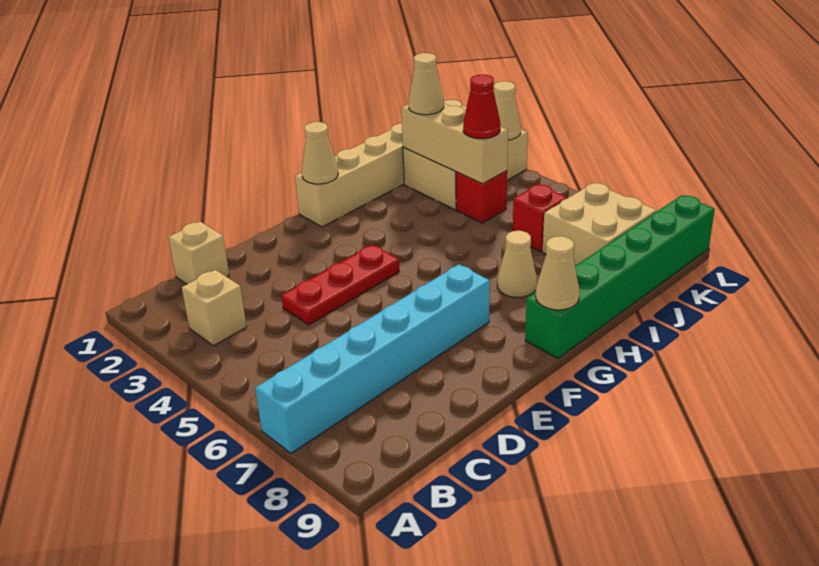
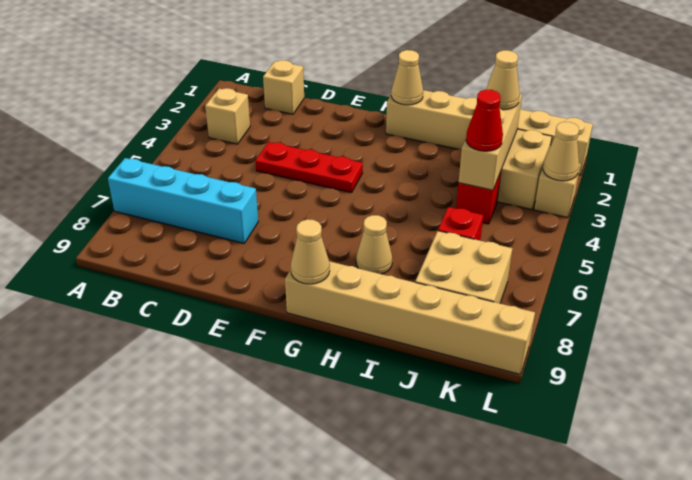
cyan 1x6 brick [255,264,490,453] -> cyan 1x4 brick [108,158,258,243]
green 1x6 brick [525,195,715,358] -> tan 1x6 brick [285,261,535,374]

